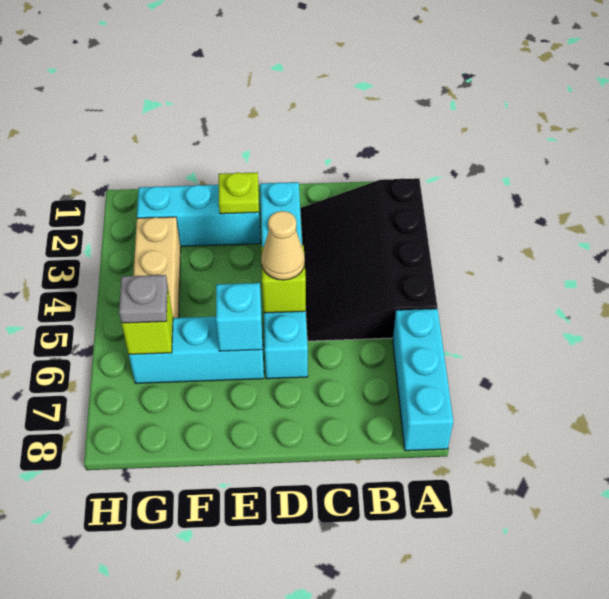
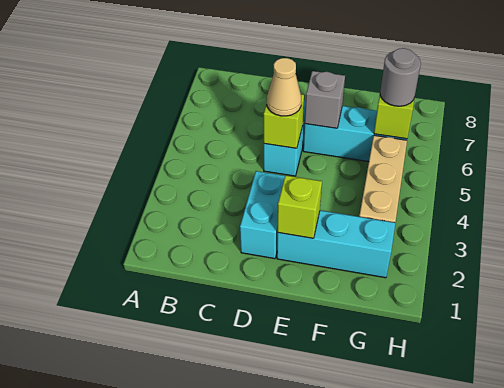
black 3x4 slope [301,178,437,341] -> none
cyan 1x3 brick [393,309,453,451] -> none
lime 1x1 plate [219,172,259,214] -> lime 1x1 brick [278,175,322,238]
cyan 1x1 brick [216,283,262,351] -> grey 1x1 brick [305,71,345,128]
grey 1x1 plate [119,275,168,323] -> grey 1x1 round brick [380,48,421,106]

